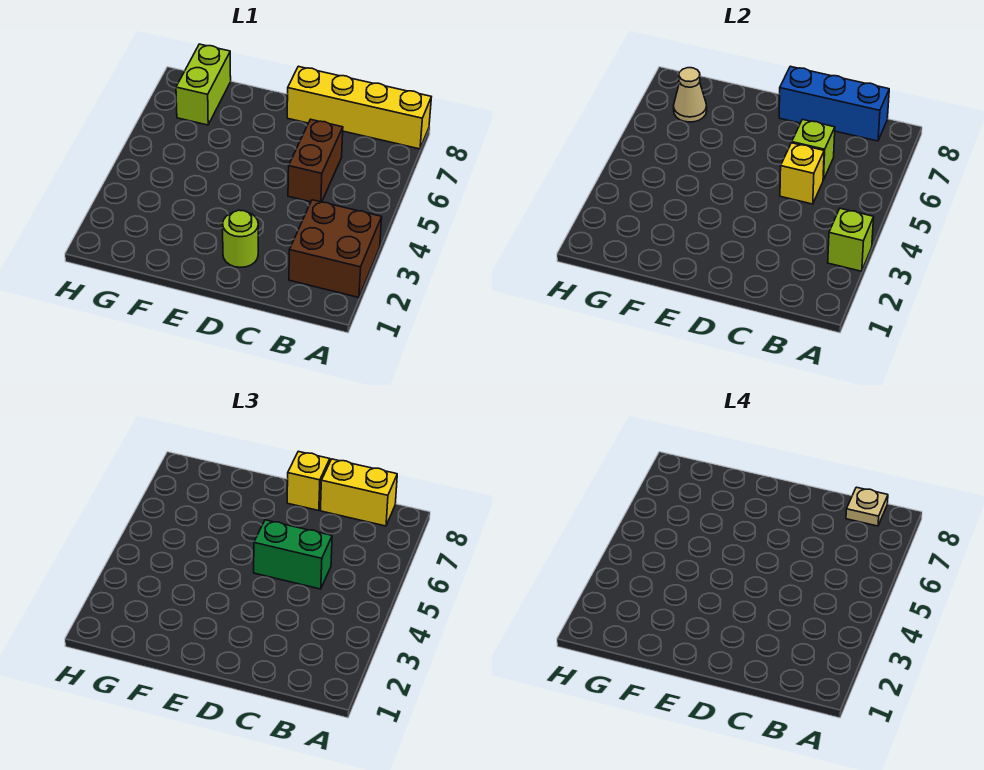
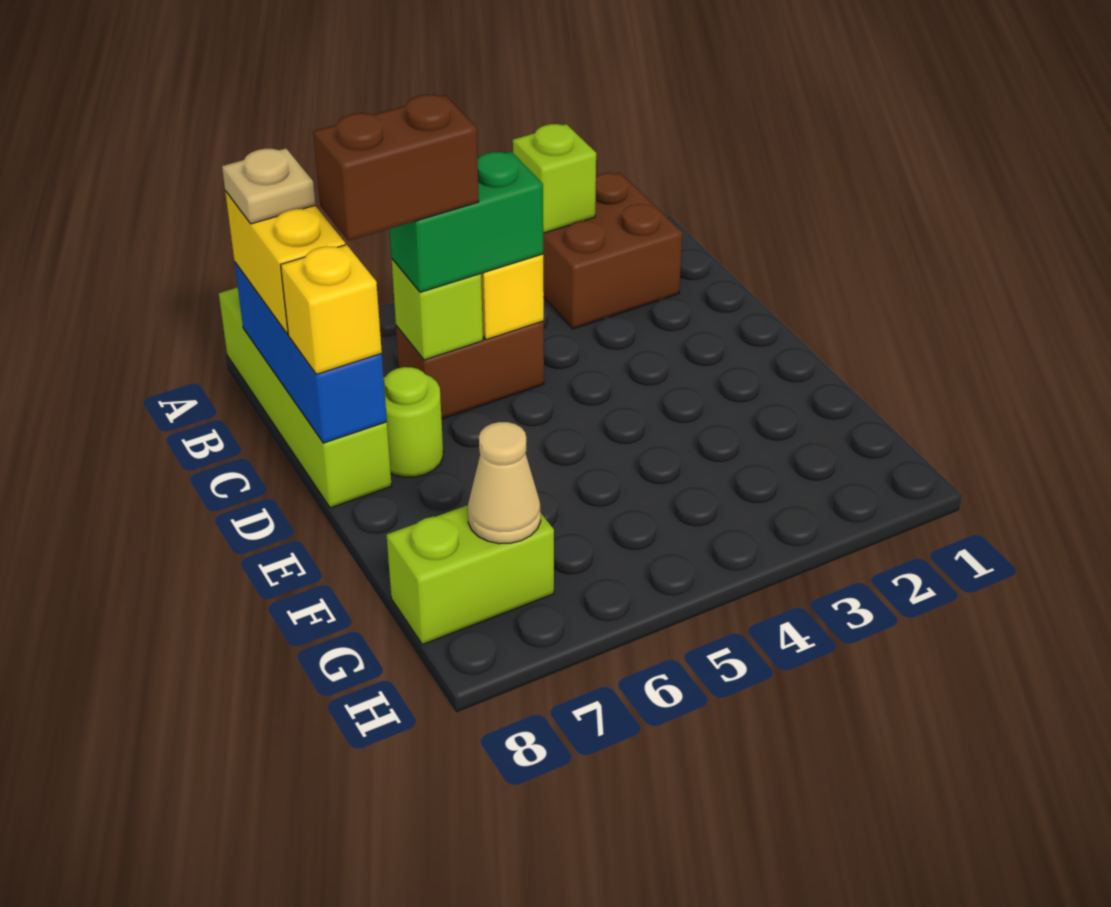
yellow 1x4 brick [287,66,431,149] -> lime 1x4 brick [219,287,392,508]
green 1x2 brick [254,520,332,589] -> green 1x2 brick turned to [390,152,543,292]
none -> brown 1x2 brick [313,95,479,241]
lime 1x1 round brick [223,210,258,267] -> lime 1x1 round brick moved to [384,367,443,477]

